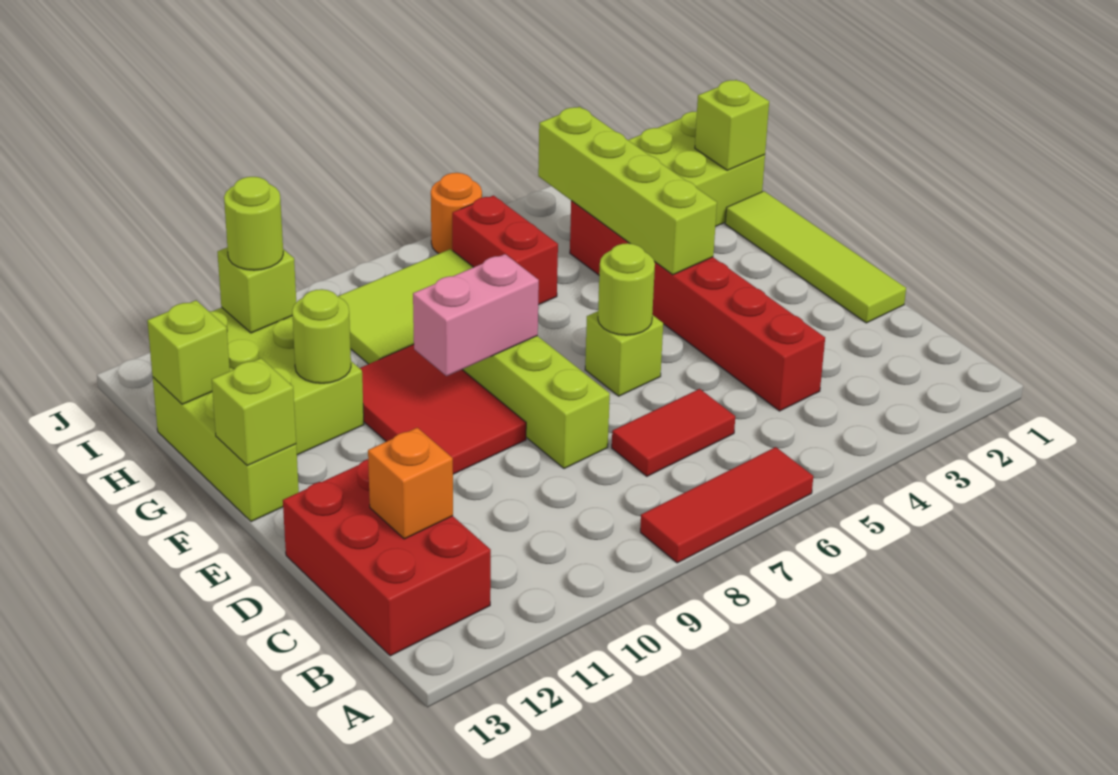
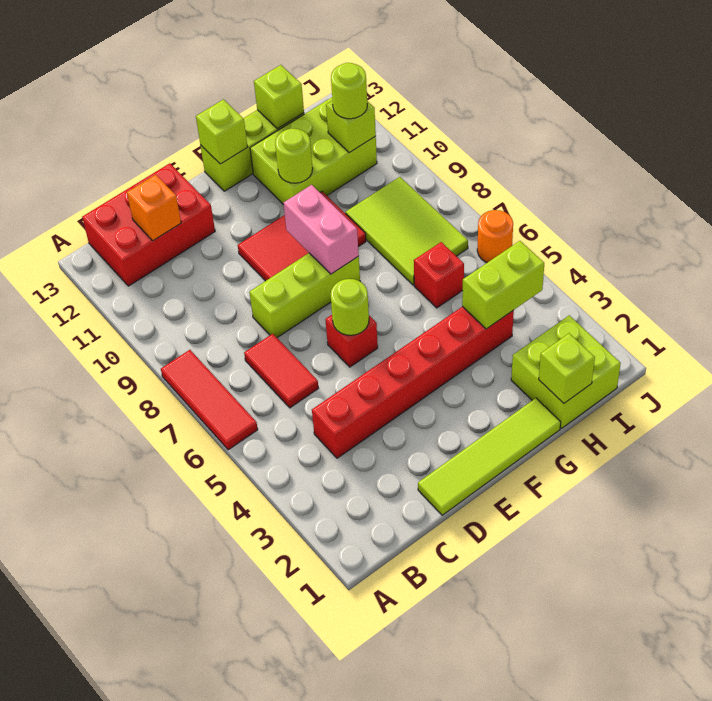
lime 1x1 brick [585,311,663,396] -> red 1x1 brick [325,315,378,367]
lime 1x4 brick [538,107,717,275] -> lime 1x2 brick [462,241,544,329]
red 1x2 brick [452,195,558,305] -> red 1x1 brick [414,242,464,308]

